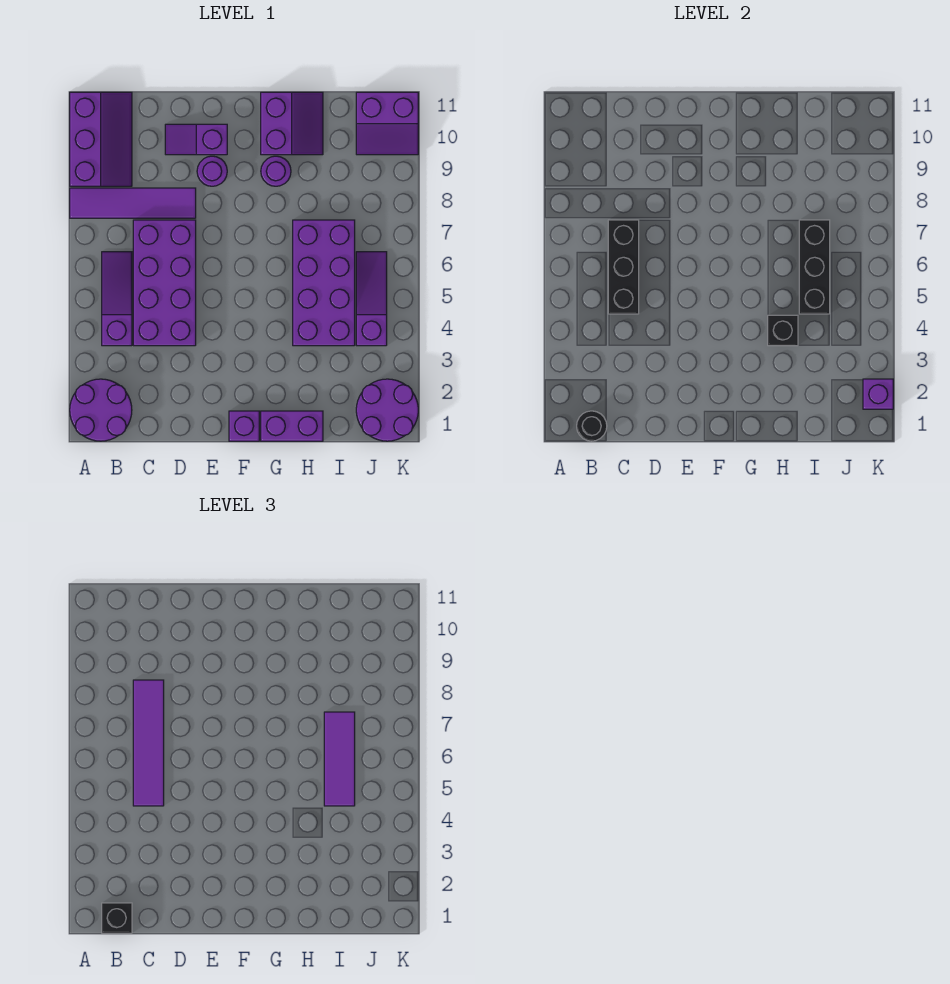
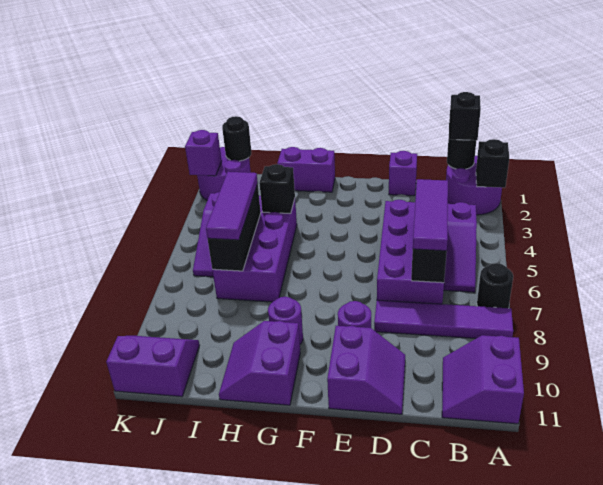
none -> black 1x1 brick [476,139,509,188]
none -> black 1x1 round brick [477,263,513,308]
purple 2x3 slope [70,92,132,186] -> purple 2x2 slope [442,335,524,424]
purple 1x4 tile [133,680,164,806] -> purple 1x3 tile [413,179,448,251]
purple 1x2 slope [165,124,227,155] -> purple 2x2 slope [327,326,405,414]
purple 1x1 brick [229,411,259,441] -> purple 1x1 brick moved to [389,151,417,196]
none -> black 1x1 round brick [222,116,252,161]

